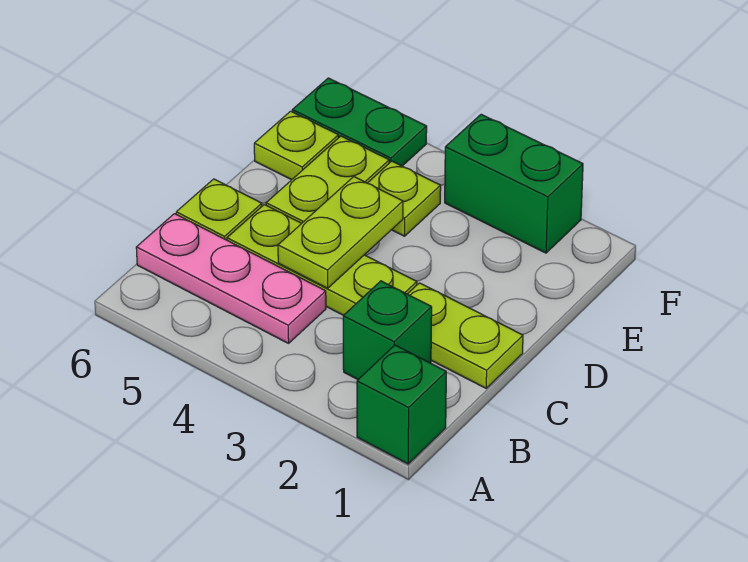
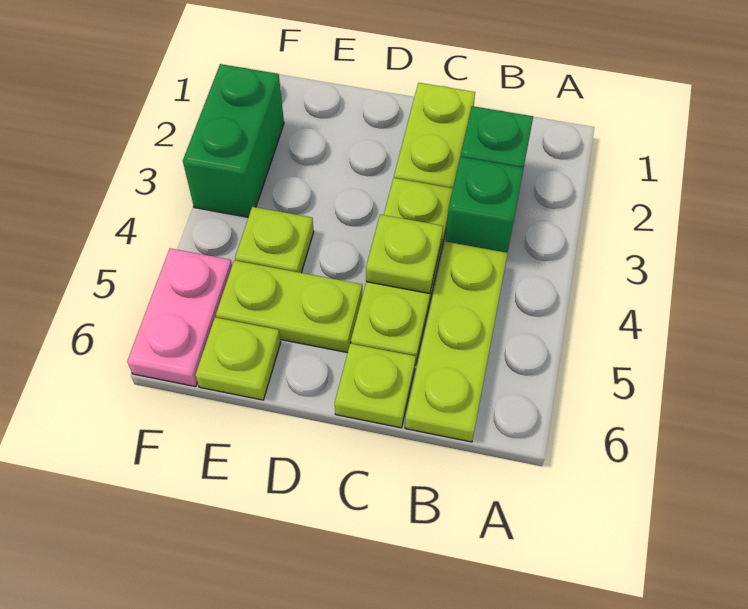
green 1x1 brick [357,345,446,464] -> green 1x1 brick moved to [445,157,524,253]
pink 1x3 plate [136,214,326,343] -> lime 1x3 plate [405,242,508,442]
lime 1x2 plate [278,177,403,288] -> lime 1x1 plate [366,215,443,293]
green 1x2 plate [292,78,427,166] -> pink 1x2 plate [127,248,232,387]

